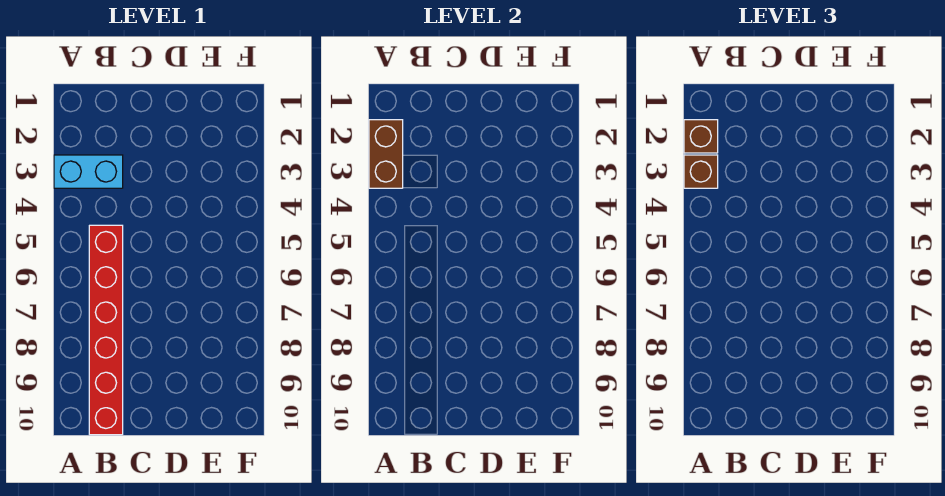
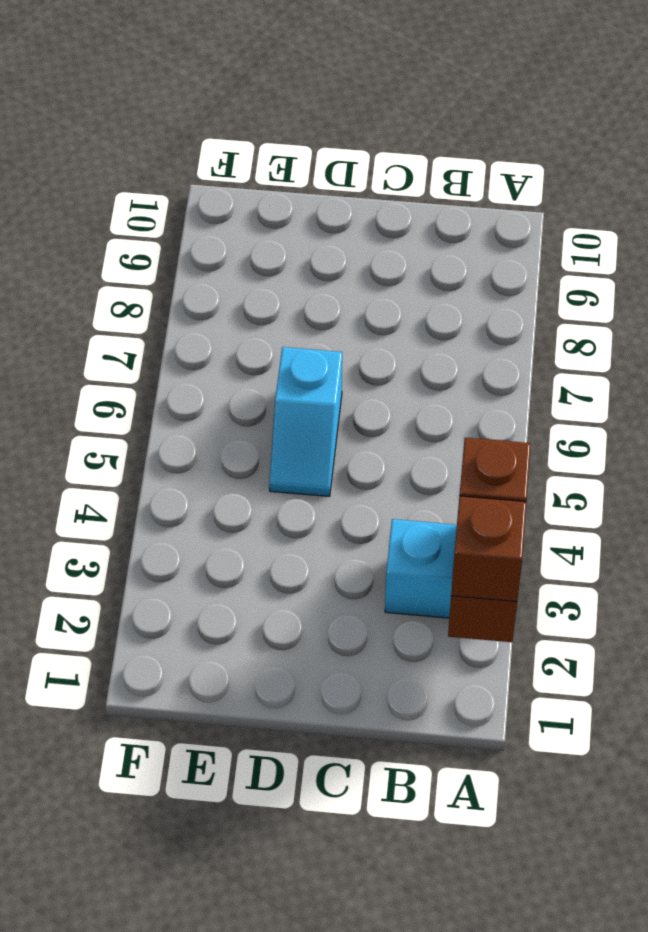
red 1x6 brick [89,225,123,435] -> none
none -> cyan 1x2 slope [269,347,342,497]

